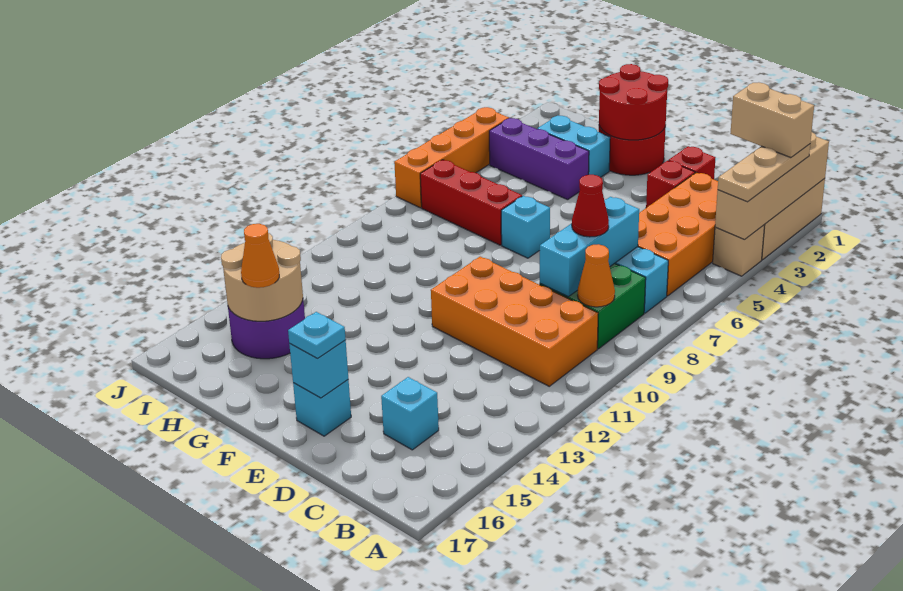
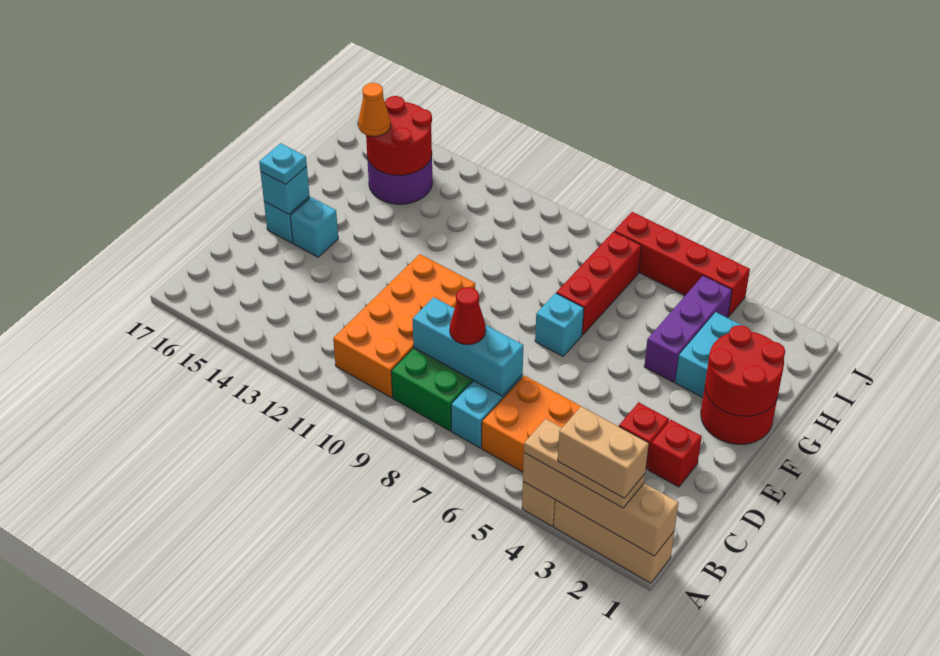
tan 1x2 brick [730,82,814,158] -> tan 1x2 brick turned to [558,407,649,498]
orange 1x1 cone [578,244,615,307] -> none
cyan 1x1 brick [381,377,439,450] -> cyan 1x1 brick moved to [290,197,338,257]
tan 2x2 round brick [221,233,303,321] -> red 2x2 round brick [366,96,432,175]
orange 1x4 brick [394,107,509,208] -> red 1x4 brick [614,212,750,317]

